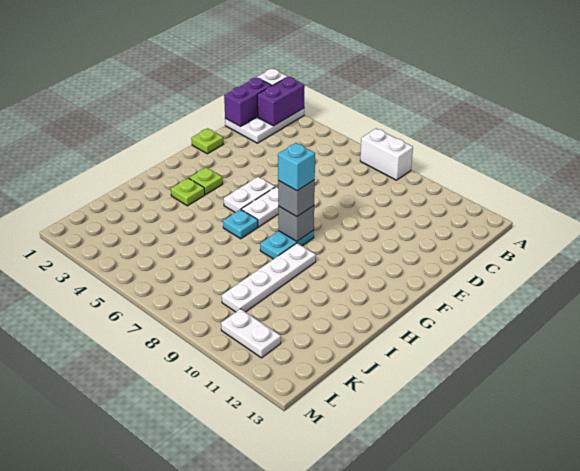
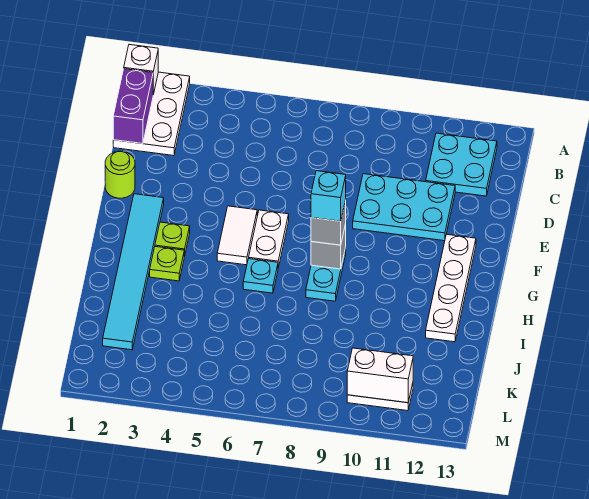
purple 1x2 brick [257,77,305,126] -> none
white 1x2 brick [360,128,413,180] -> white 1x2 brick moved to [347,348,413,403]
none -> cyan 2x2 plate [426,133,497,196]
none -> cyan 2x3 plate [353,174,455,241]
lime 1x1 plate [191,128,223,154] -> lime 1x1 round brick [105,151,135,198]
none -> cyan 1x6 tile [103,194,164,350]
white 1x2 plate [224,177,275,212] -> white 1x2 tile [217,206,257,265]
white 1x4 plate [222,243,316,312] -> white 1x4 plate moved to [426,234,476,342]

